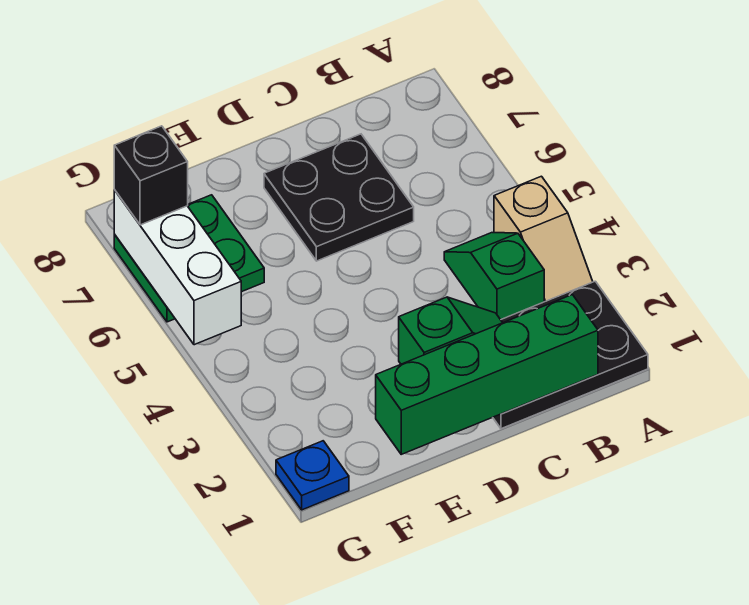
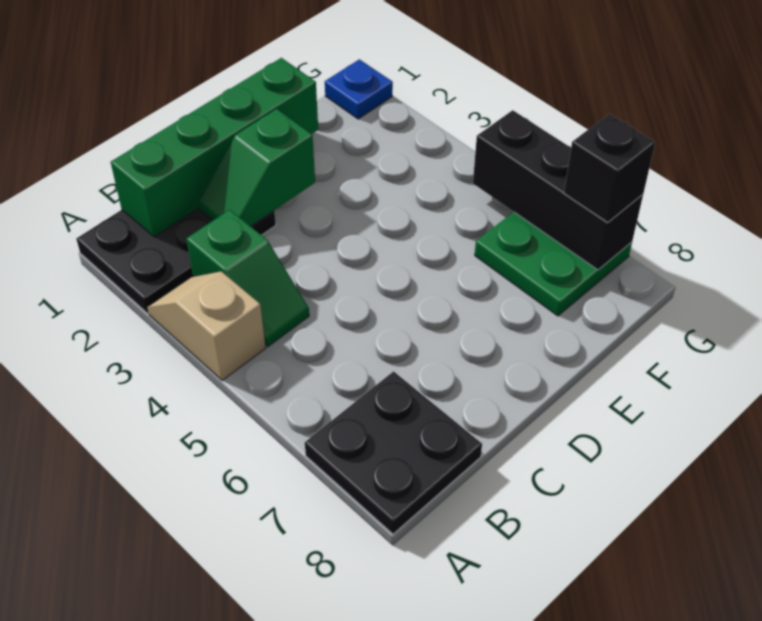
black 2x2 plate [264,134,414,261] -> black 2x2 plate moved to [305,372,482,534]
white 1x3 brick [114,190,241,345] -> black 1x3 brick [473,110,643,270]

